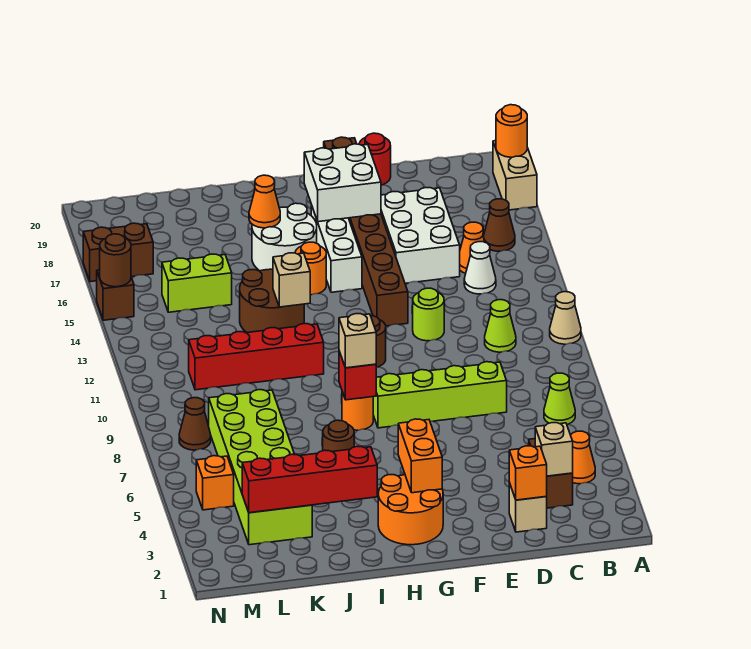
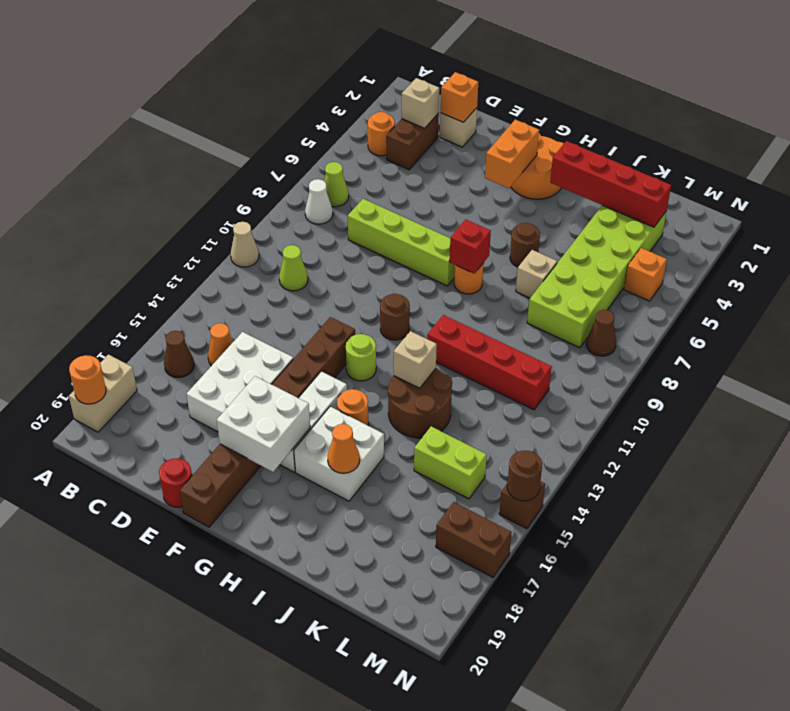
orange 1x1 cone [571,431,595,484] -> orange 1x1 round brick [368,112,395,156]
white 1x1 cone [464,242,496,294] -> white 1x1 cone moved to [305,179,333,224]
lime 1x1 round brick [413,288,444,341] -> lime 1x1 round brick moved to [346,334,376,381]
tan 1x1 brick [339,314,376,368] -> tan 1x1 brick moved to [516,250,557,298]
white 2x2 round brick [252,203,317,271] -> white 2x2 brick [294,407,384,501]

